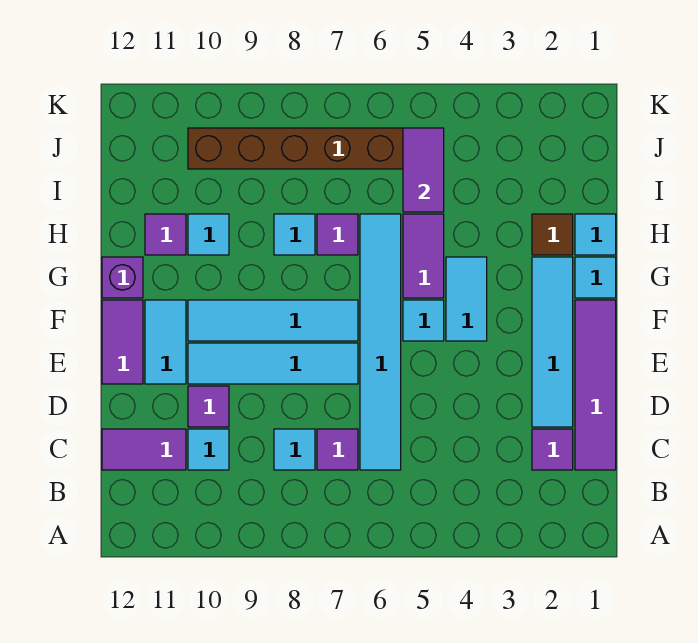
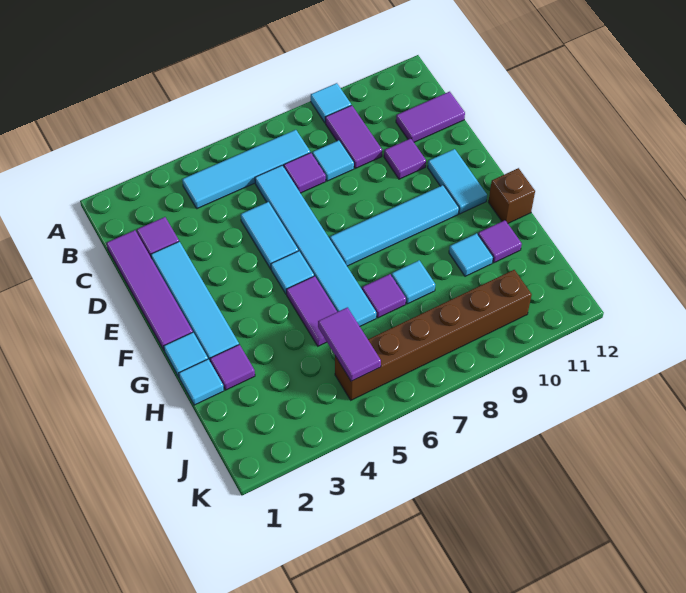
cyan 1x1 tile [188,429,229,470] -> cyan 1x1 tile moved to [311,83,351,123]
cyan 1x4 tile [188,343,358,384] -> cyan 1x4 tile moved to [182,130,310,209]
purple 1x2 tile [102,300,143,384] -> purple 1x2 tile moved to [325,105,382,168]
cyan 1x2 tile [446,257,487,341] -> cyan 1x2 tile moved to [241,202,298,269]
purple 1x1 brick [102,257,143,298] -> brown 1x1 brick [489,168,535,223]
brown 1x1 tile [532,214,573,255] -> purple 1x1 tile [210,345,255,390]

